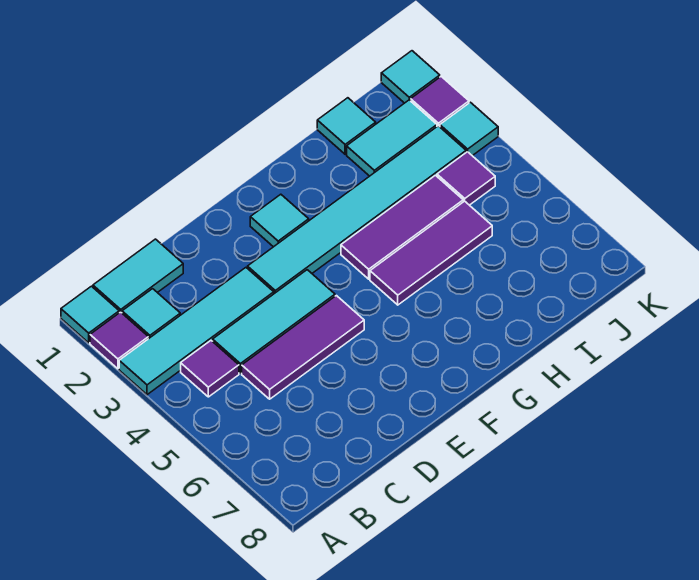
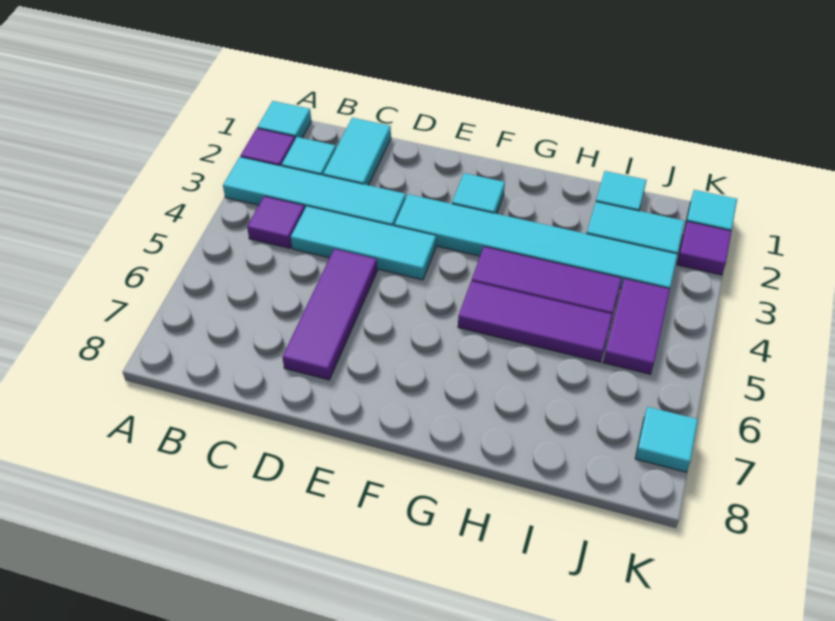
cyan 1x2 tile [93,239,183,313] -> cyan 1x2 tile turned to [323,118,391,185]
purple 1x3 tile [242,296,364,399] -> purple 1x3 tile turned to [282,249,377,380]
purple 1x1 tile [437,152,495,205] -> purple 1x2 tile [603,279,670,374]
cyan 1x1 tile [440,102,498,156] -> cyan 1x1 tile moved to [635,407,698,472]

